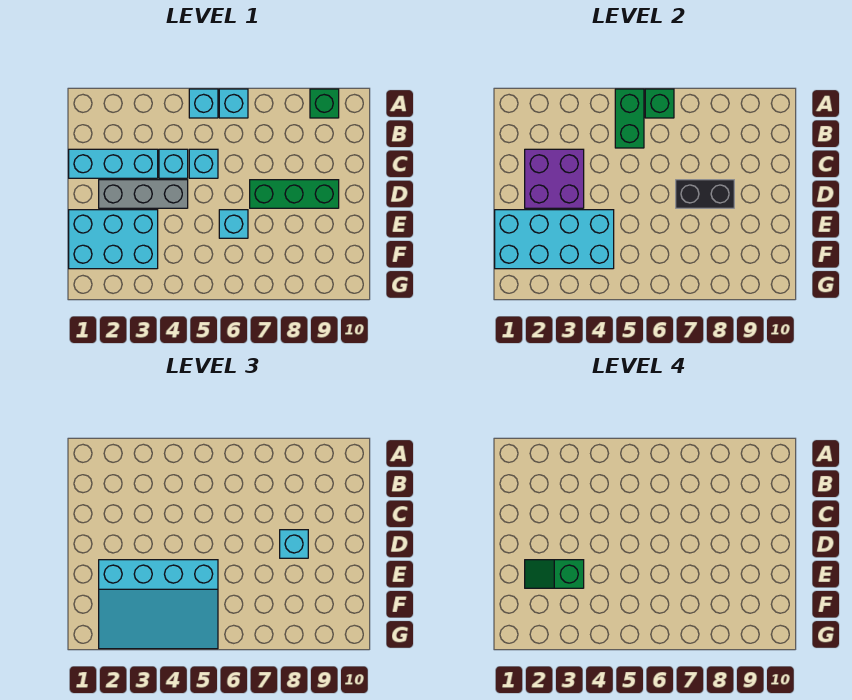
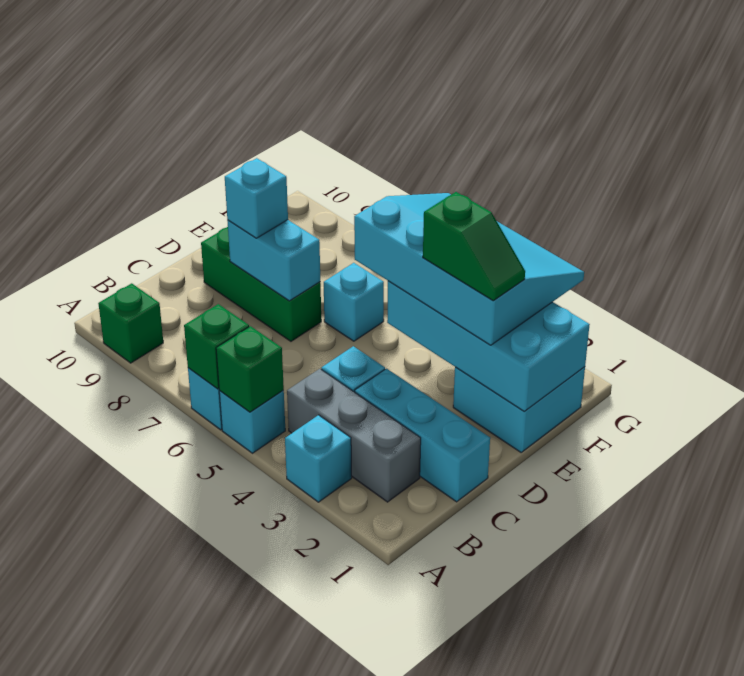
green 1x2 brick [615,89,644,148] -> green 1x1 brick [216,326,284,412]
purple 2x2 brick [525,149,584,208] -> none
cyan 1x1 brick [189,149,218,178] -> cyan 1x1 brick moved to [285,415,352,502]
grey 1x3 brick [99,180,188,208] -> grey 1x3 brick moved to [287,369,421,502]
black 1x2 brick [676,180,734,208] -> cyan 1x2 brick [227,220,320,301]
cyan 2x3 brick [69,210,158,269] -> cyan 2x2 brick [453,367,585,452]

